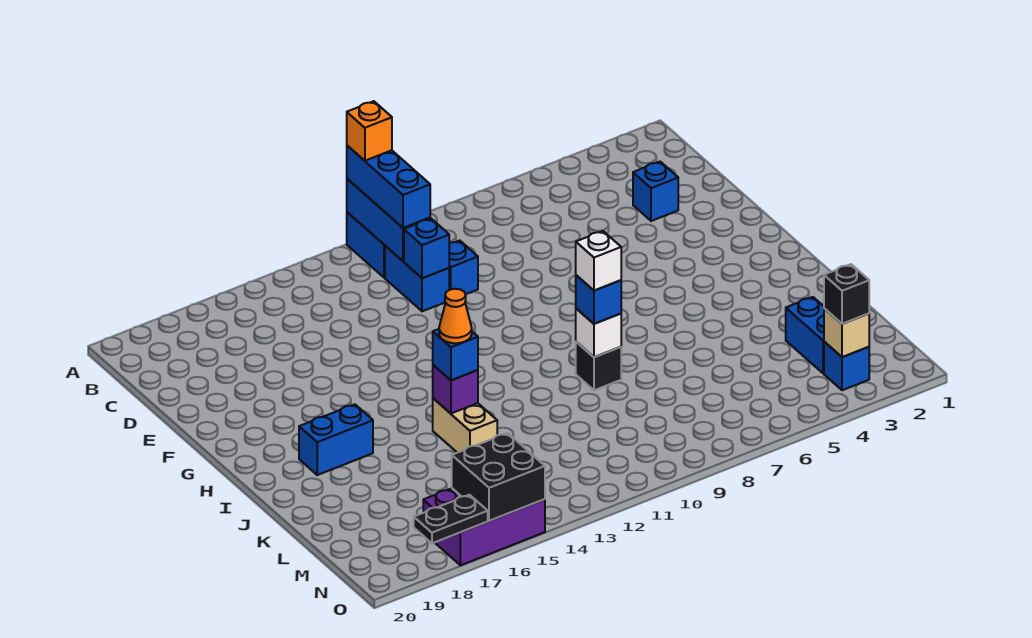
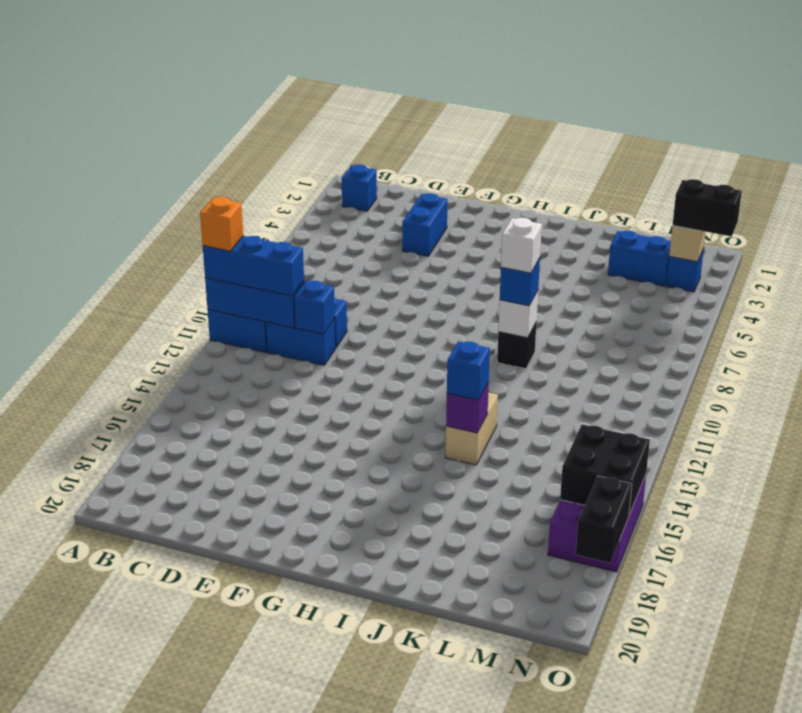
blue 1x1 brick [633,162,678,221] -> blue 1x1 brick moved to [342,164,377,211]
blue 1x2 brick [299,404,373,475] -> blue 1x2 brick moved to [402,193,447,256]
tan 1x2 brick [433,398,497,453] -> tan 1x2 brick turned to [446,393,498,465]
orange 1x1 cone [439,289,472,343] -> none
black 1x1 brick [824,264,869,324] -> black 1x2 brick [673,179,742,237]
black 1x2 plate [414,495,488,543] -> black 1x2 brick [576,476,632,563]

